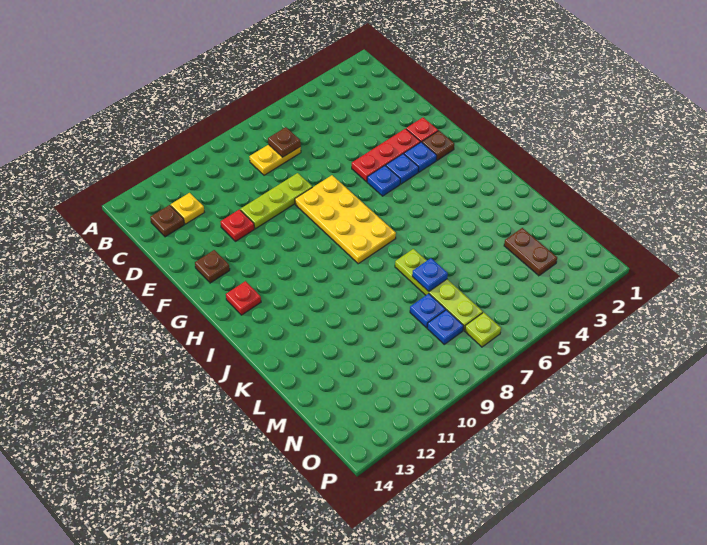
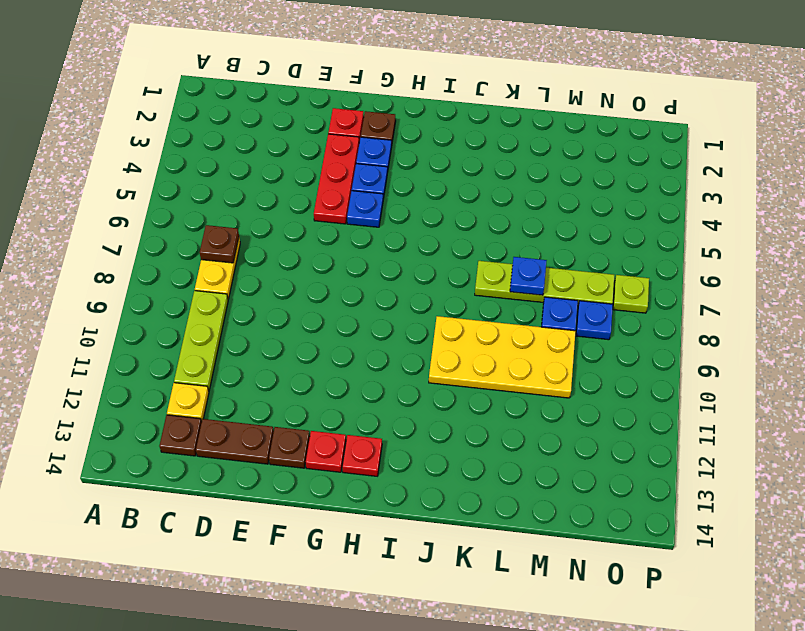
lime 1x3 plate [240,173,312,229] -> lime 1x3 plate moved to [174,291,228,391]
red 1x1 plate [221,209,254,241] -> red 1x1 plate moved to [306,431,346,472]
yellow 2x4 plate [295,175,396,264] -> yellow 2x4 plate moved to [429,316,576,398]
brown 1x2 plate [504,228,557,276] -> brown 1x2 plate moved to [196,419,274,464]

